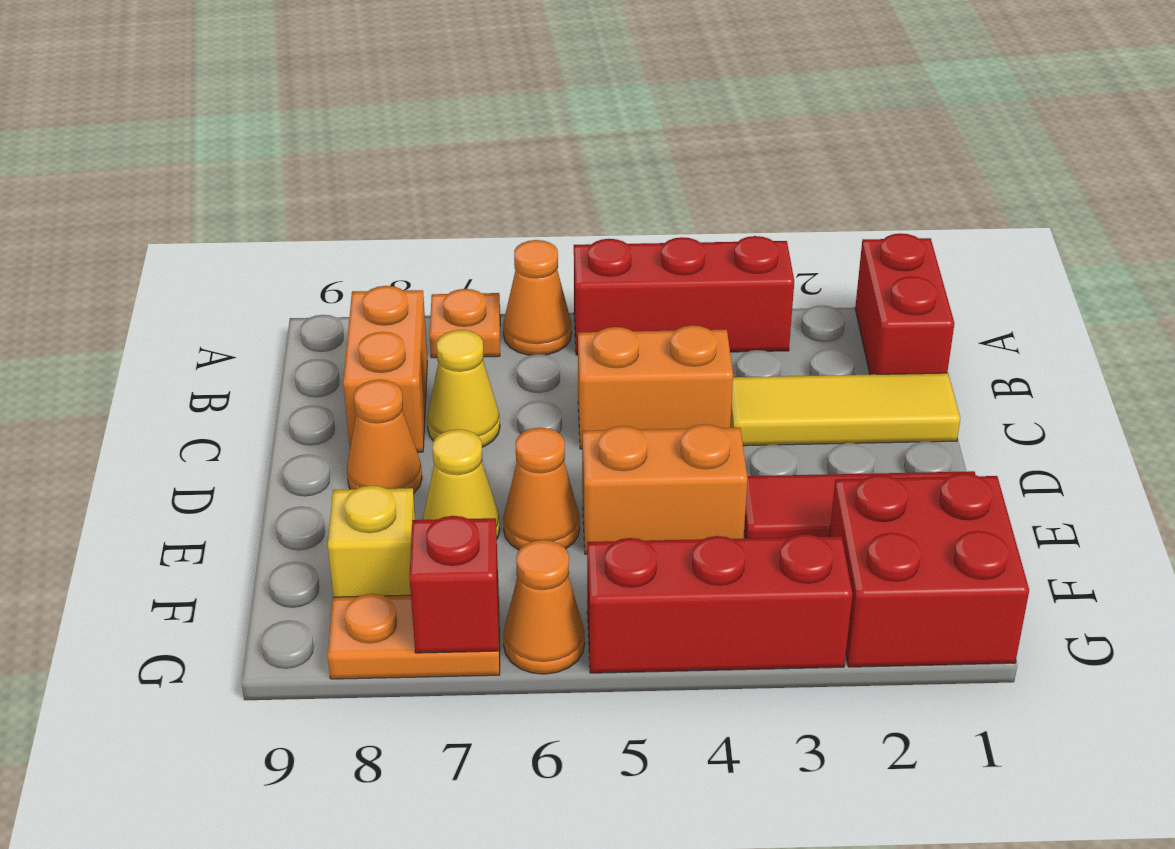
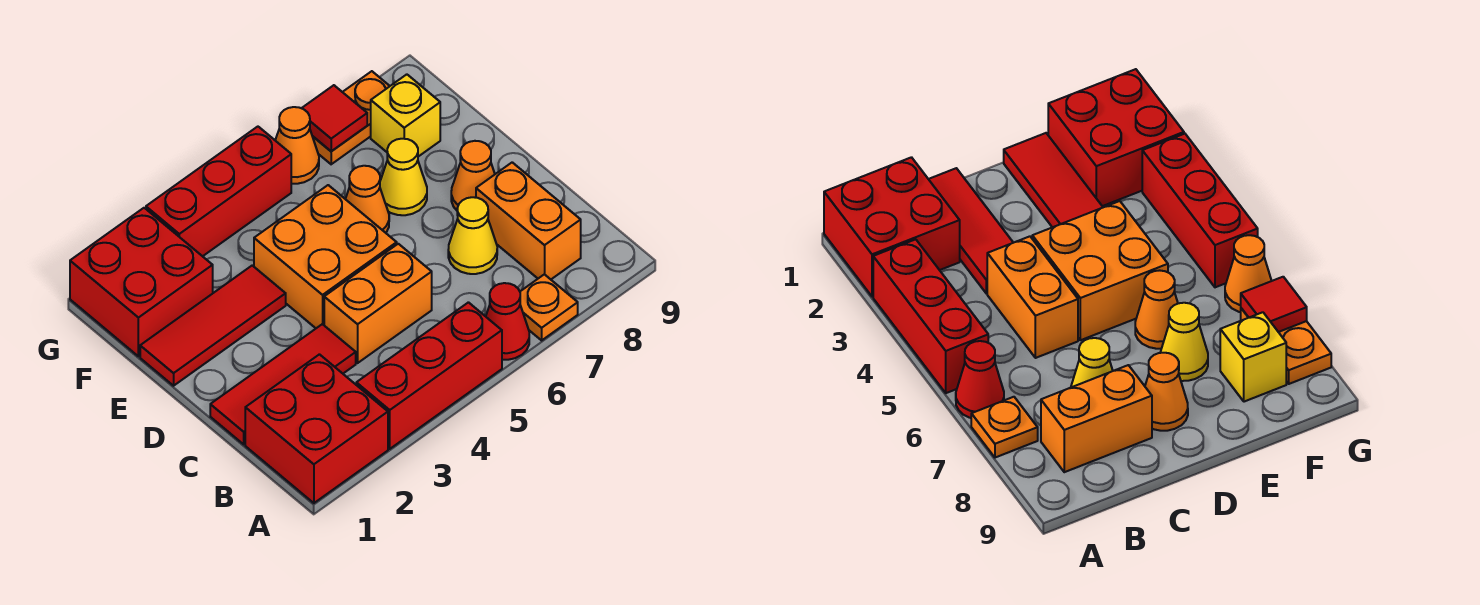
red 1x2 brick [855,233,954,375] -> red 2x2 brick [245,354,388,503]
orange 1x1 cone [503,240,572,355] -> red 1x1 cone [486,283,529,360]
yellow 1x3 tile [730,373,960,446] -> red 1x3 tile [210,324,356,444]
orange 1x2 brick [582,424,748,554] -> orange 2x2 brick [254,185,397,328]
red 1x1 brick [410,516,499,653] -> red 1x1 tile [302,85,367,151]

